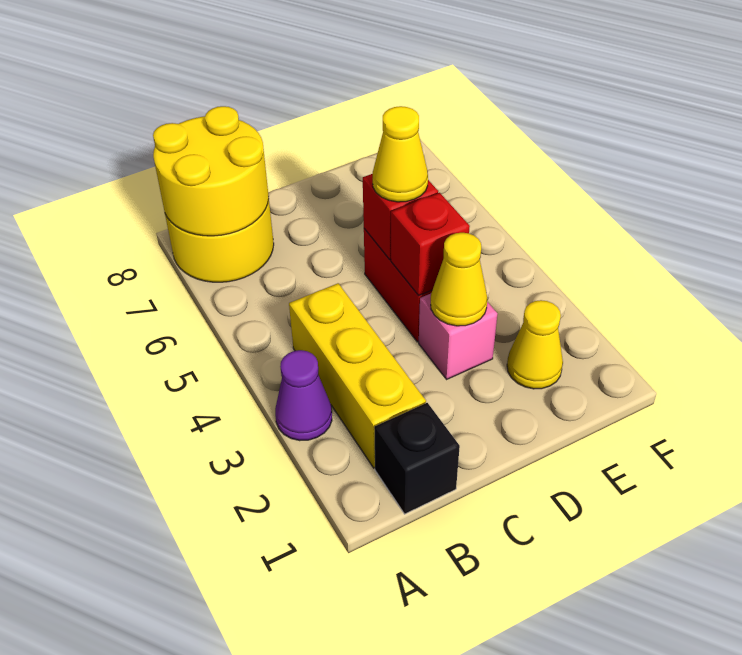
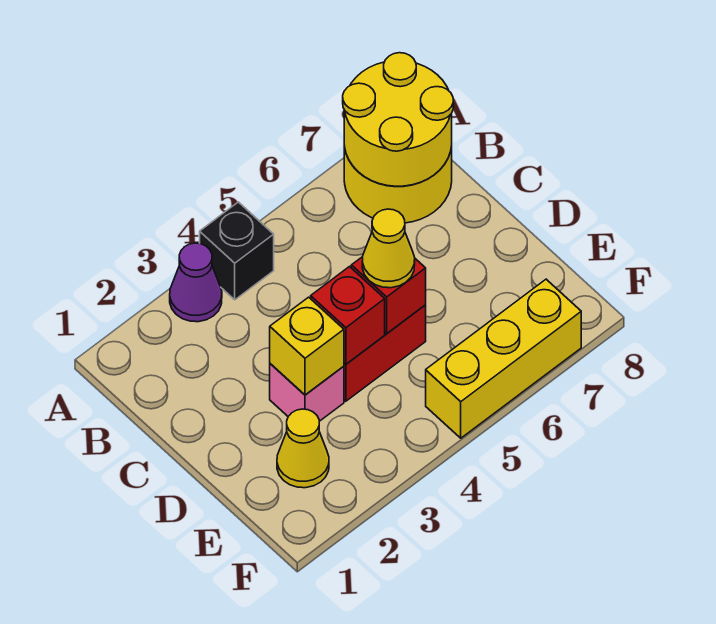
black 1x1 brick [374,403,460,514] -> black 1x1 brick moved to [200,202,274,300]
yellow 1x3 brick [289,283,426,468] -> yellow 1x3 brick moved to [426,279,581,438]
yellow 1x1 cone [431,233,487,326] -> yellow 1x1 brick [270,297,344,395]

